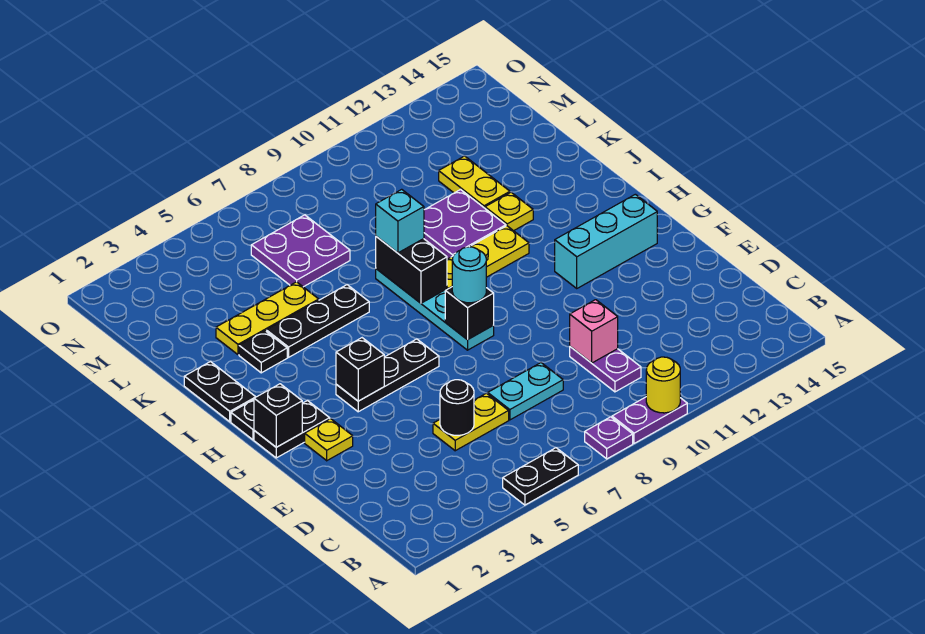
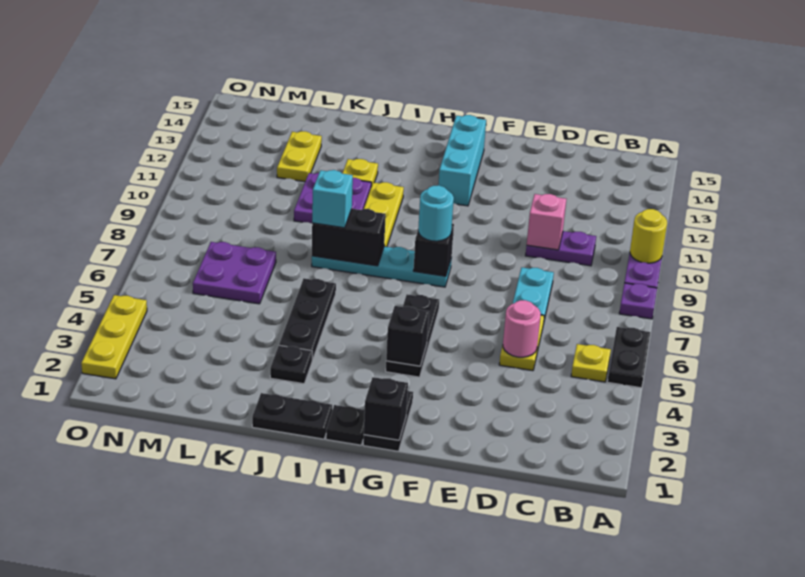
black 1x1 round brick [440,380,474,436] -> pink 1x1 round brick [503,300,541,357]
yellow 1x1 plate [305,419,353,461] -> yellow 1x1 plate moved to [571,344,611,382]
yellow 1x3 plate [216,282,319,355] -> yellow 1x3 plate moved to [81,295,147,379]
yellow 1x2 plate [439,156,510,208] -> yellow 1x2 plate turned to [277,131,322,182]

